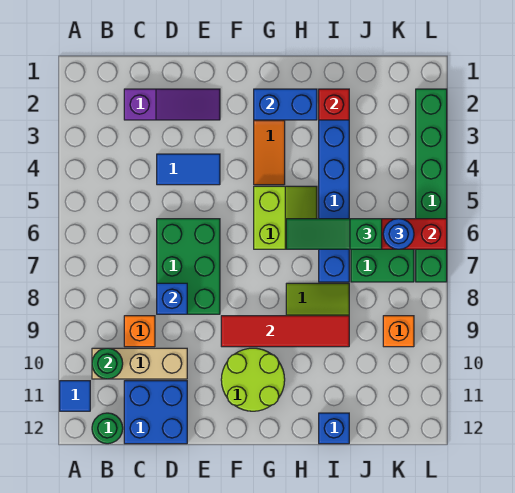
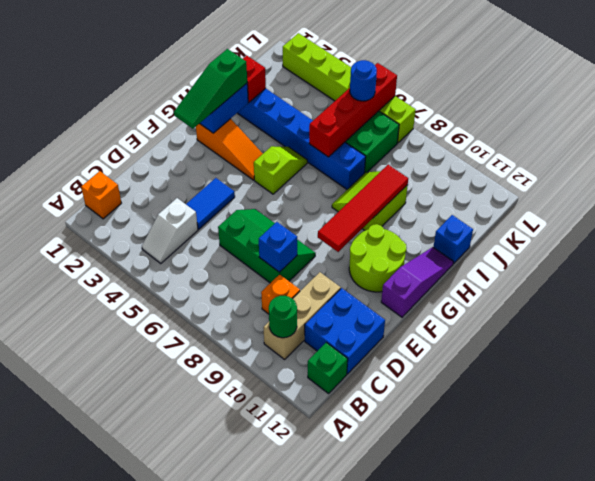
blue 1x1 tile [60,381,90,411] -> none
none -> white 1x2 slope [142,198,198,264]
green 1x1 round brick [92,413,123,444] -> green 1x1 brick [308,343,348,394]
purple 1x3 slope [124,89,220,120] -> purple 1x3 slope moved to [381,247,453,317]
green 2x3 brick [157,219,220,314] -> green 2x3 slope [218,209,316,283]
lime 2x2 slope [254,186,317,249] -> lime 1x2 slope [254,146,307,194]
green 1x3 slope [286,219,382,249] -> green 1x3 slope moved to [174,49,247,129]
orange 1x1 brick [383,316,414,347] -> orange 1x1 brick moved to [81,171,121,219]
green 1x6 brick [416,89,447,282] -> lime 1x6 brick [283,33,416,143]

